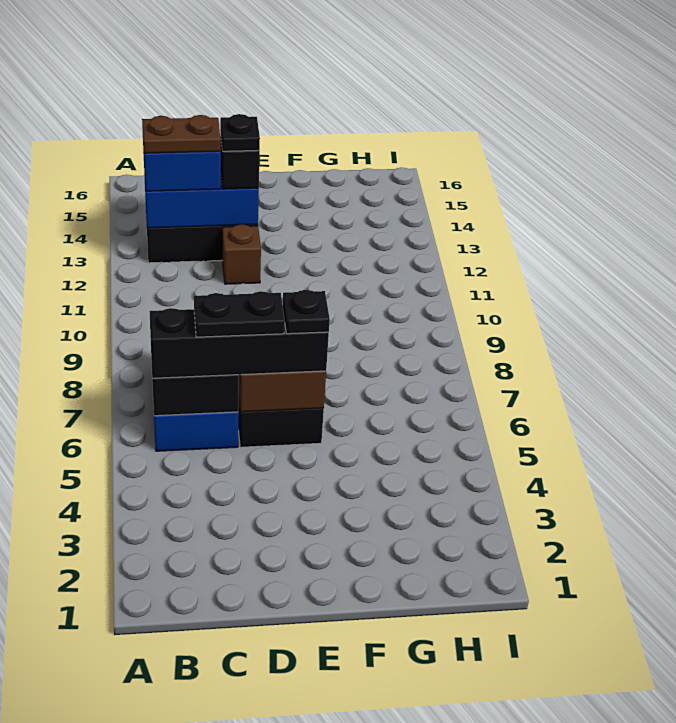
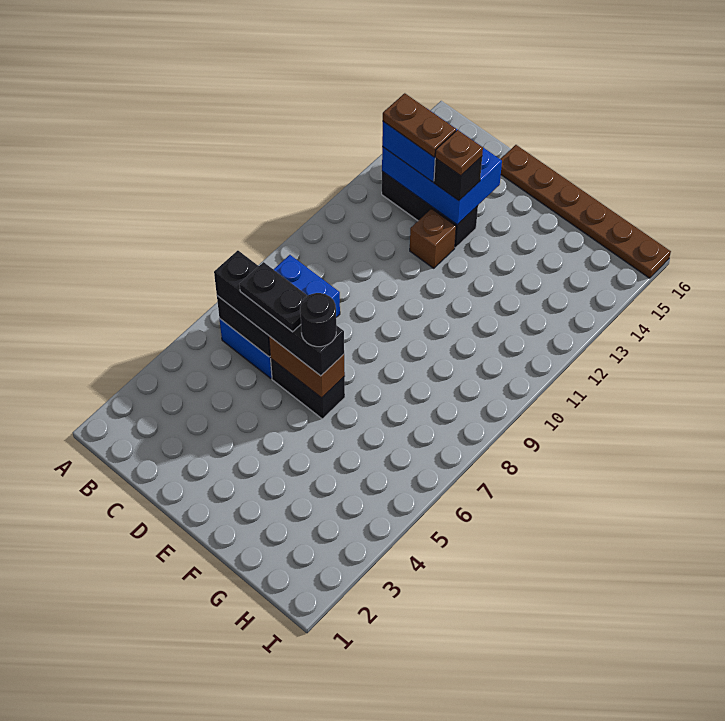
black 1x1 plate [220,114,260,151] -> brown 1x1 plate [435,130,483,176]
none -> brown 1x6 plate [501,145,671,278]
black 1x1 plate [282,290,330,334] -> black 1x1 round brick [300,293,336,347]

